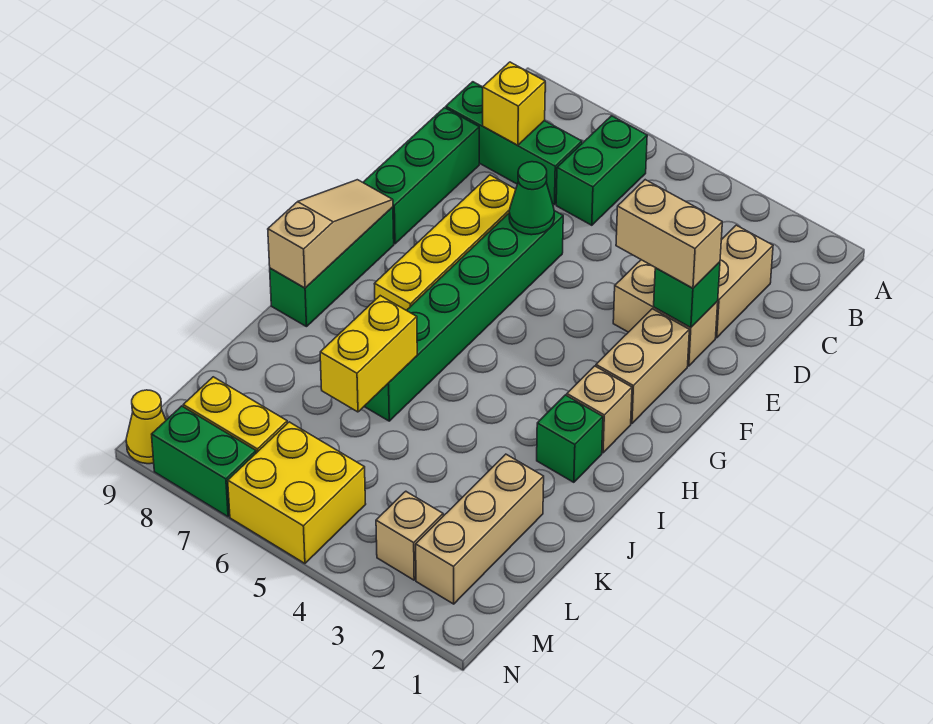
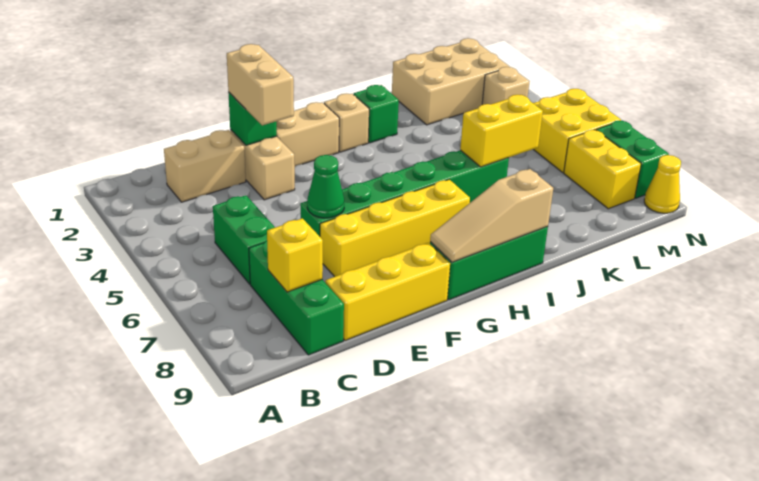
green 1x2 brick [556,116,647,225] -> green 1x2 brick turned to [213,195,275,284]
green 1x3 brick [363,108,479,244] -> yellow 1x3 brick [325,243,450,341]
tan 1x3 brick [416,454,544,604] -> tan 2x3 brick [392,38,509,125]

